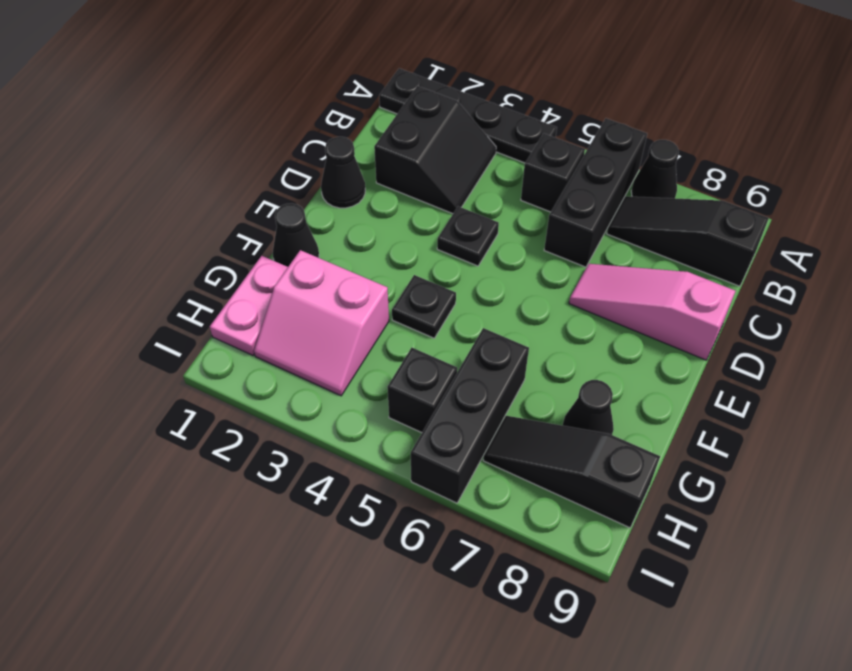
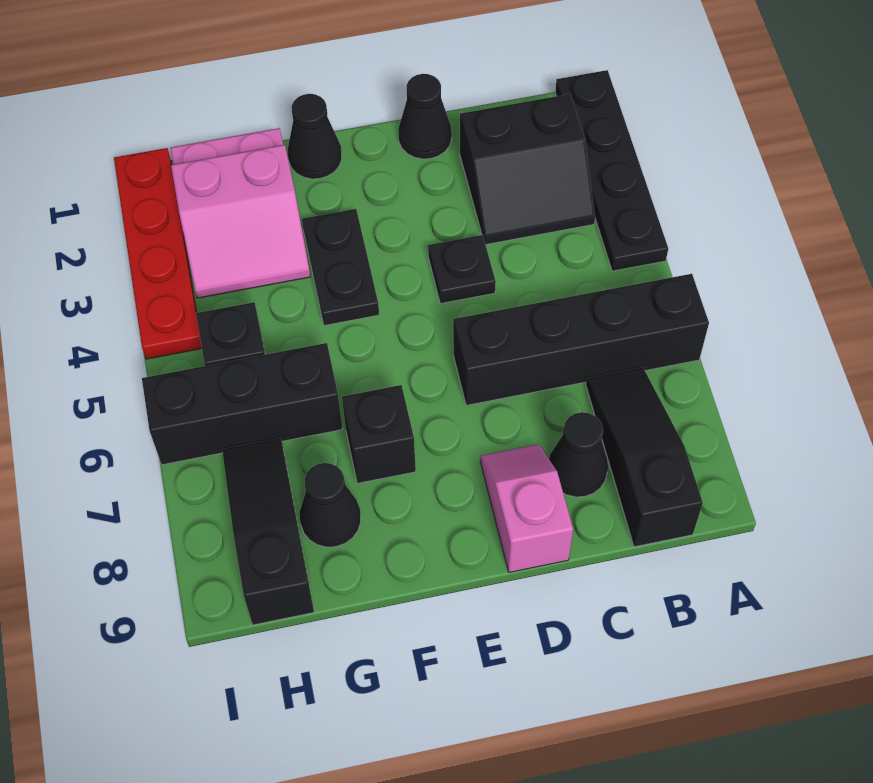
black 1x3 brick [544,118,647,267] -> black 1x4 brick [453,274,709,405]
black 1x1 cone [631,140,679,198] -> black 1x1 cone moved to [549,412,608,497]
black 1x1 brick [521,133,585,212] -> black 1x1 brick moved to [342,385,416,483]
pink 1x3 slope [569,264,735,360] -> pink 1x2 slope [480,444,573,572]
black 1x1 plate [392,275,456,338] -> black 1x2 plate [302,209,379,326]
pink 2x2 slope [254,250,389,396] -> pink 2x2 slope turned to [171,145,310,298]
none -> red 1x4 plate [114,148,202,359]

